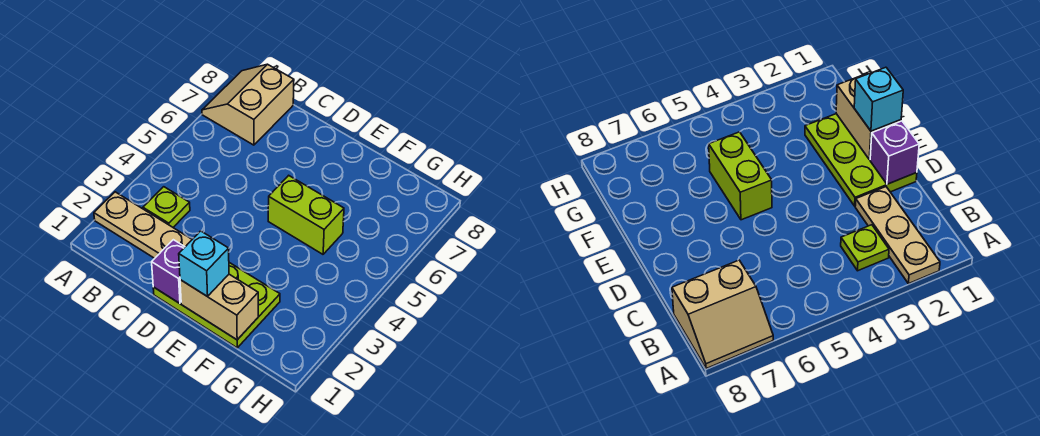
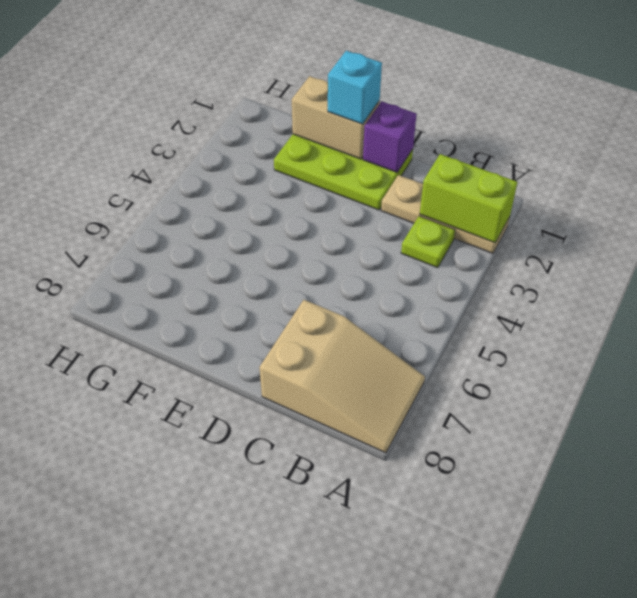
tan 2x2 slope [202,64,294,145] -> tan 2x3 slope [259,300,425,453]
lime 1x2 brick [268,176,344,254] -> lime 1x2 brick moved to [420,154,517,243]

